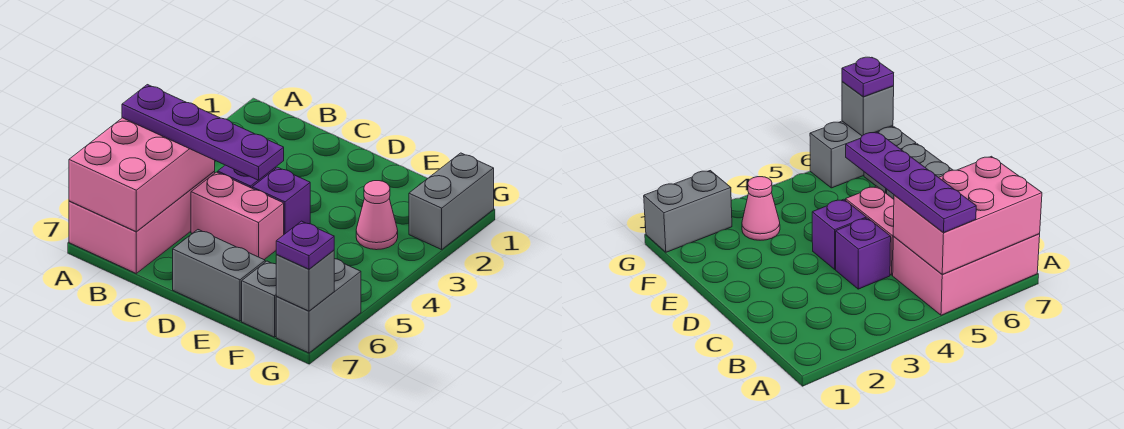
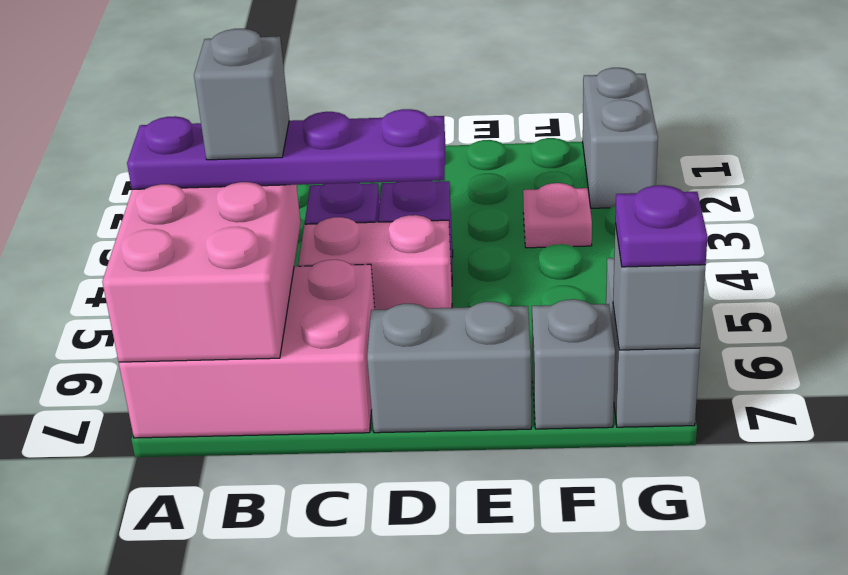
pink 2x3 brick [69,171,215,273] -> pink 2x3 brick turned to [119,260,375,438]
none -> grey 1x1 brick [194,29,289,160]
pink 1x1 cone [356,181,398,250] -> pink 1x1 plate [523,183,592,248]

